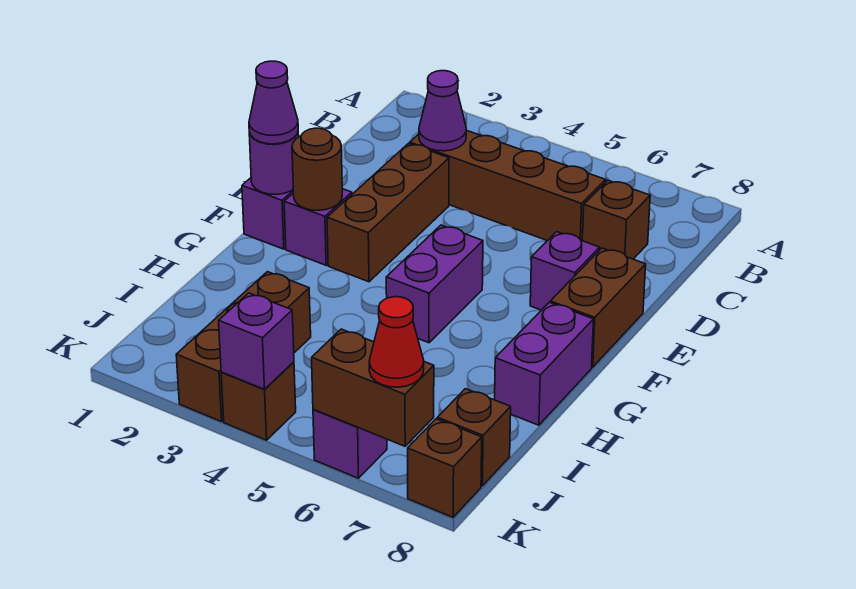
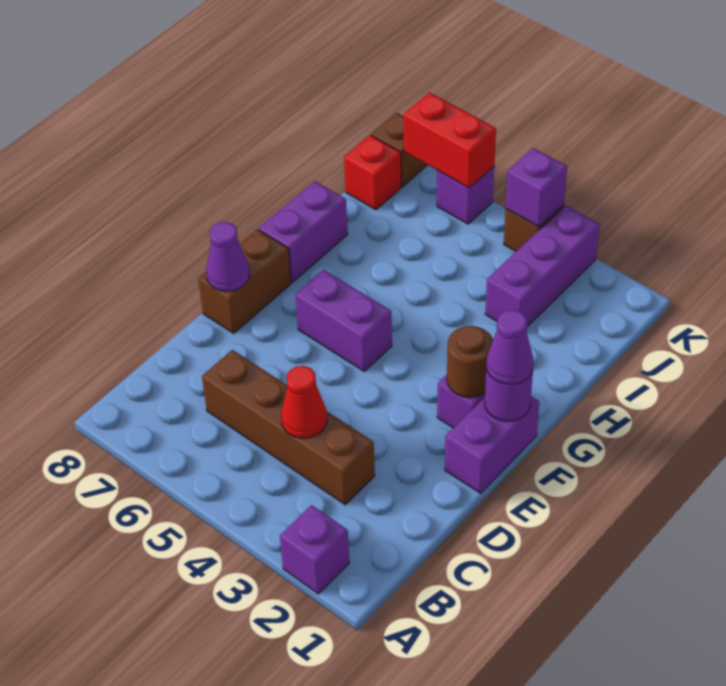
purple 1x1 cone [419,71,466,151] -> purple 1x1 cone moved to [206,222,250,291]
brown 1x1 brick [582,180,650,259] -> none
brown 1x3 brick [327,143,449,282] -> none
purple 1x1 brick [530,232,600,310] -> purple 1x1 brick moved to [280,505,349,594]
purple 1x2 brick [386,225,483,343] -> purple 1x2 brick turned to [295,270,392,371]
brown 1x3 brick [176,272,311,422] -> purple 1x3 brick [485,205,600,327]
brown 1x1 brick [437,389,511,486] -> red 1x1 brick [344,135,401,210]
brown 1x2 brick [312,329,434,446] -> red 1x2 brick [404,93,496,188]
red 1x1 cone [369,297,424,387] -> red 1x1 cone moved to [281,366,327,438]

